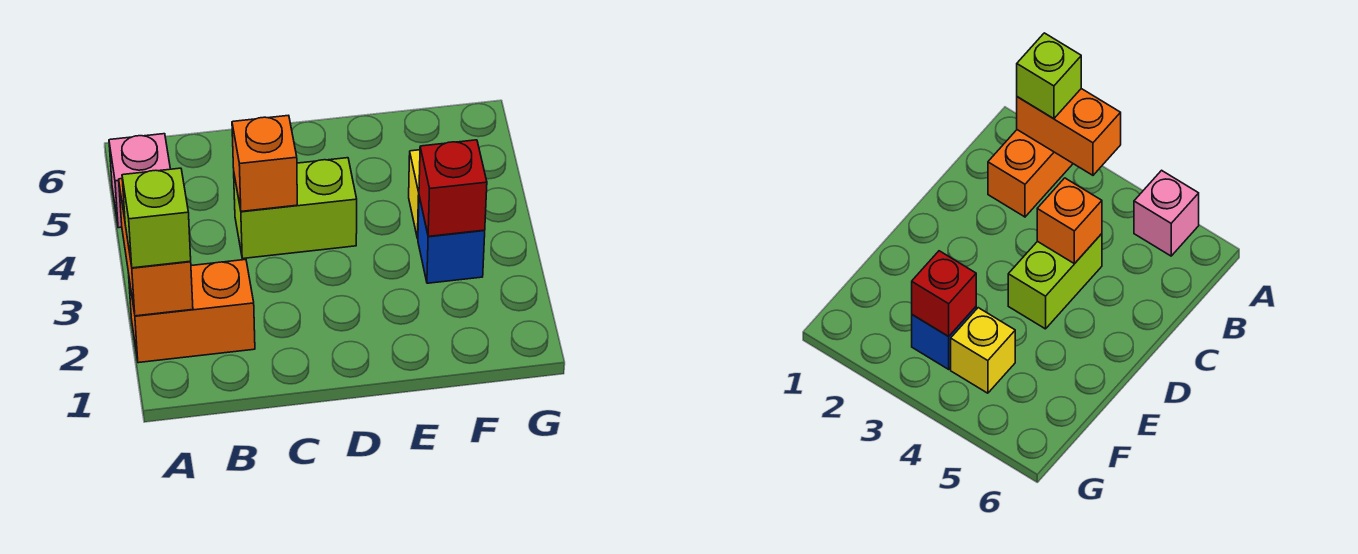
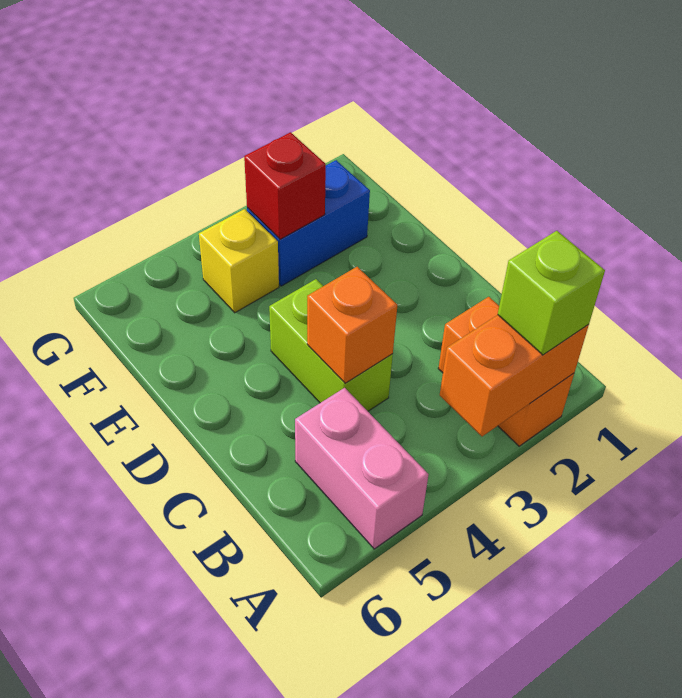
pink 1x1 brick [109,134,170,228] -> pink 1x2 brick [295,388,429,549]
blue 1x1 brick [418,197,485,283] -> blue 1x2 brick [247,160,370,286]

